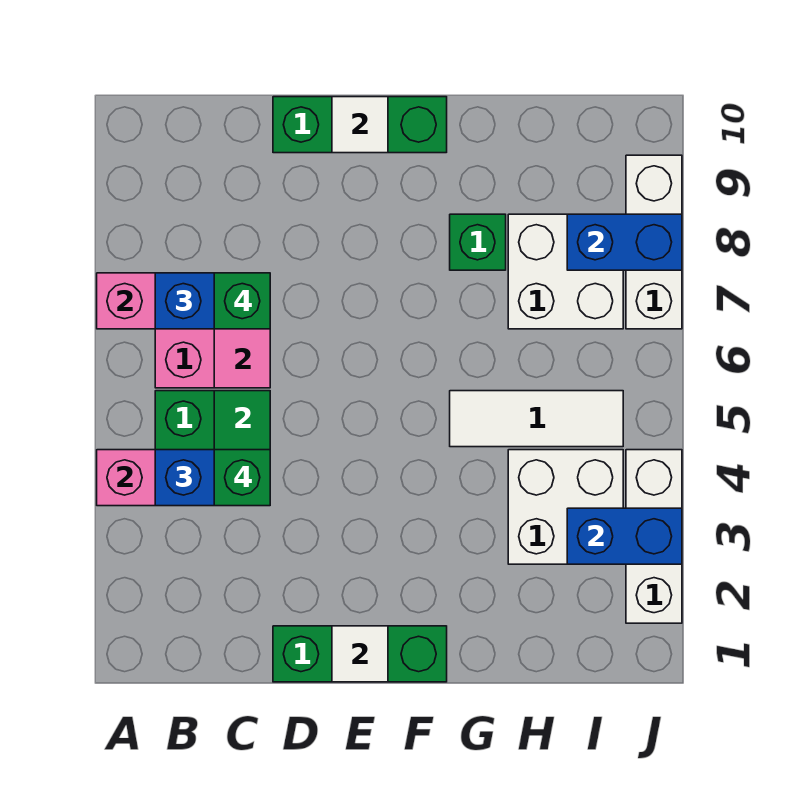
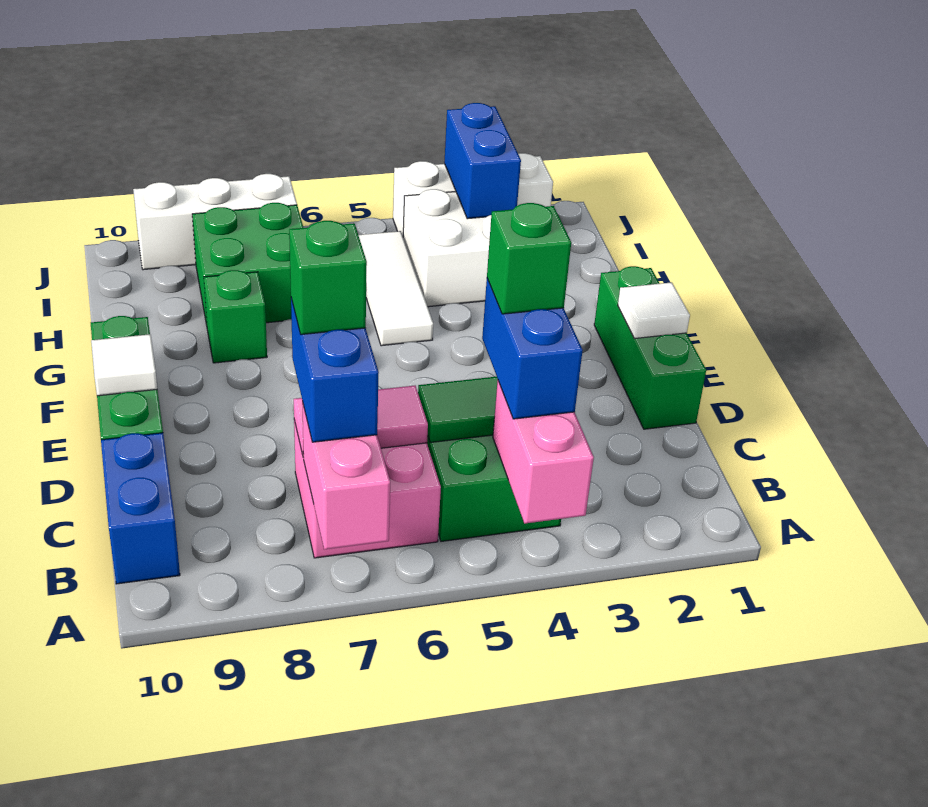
white 2x2 brick [508,214,623,329] -> green 2x2 brick [192,203,303,325]
blue 1x2 brick [567,214,682,270] -> blue 1x2 brick moved to [101,433,180,584]

